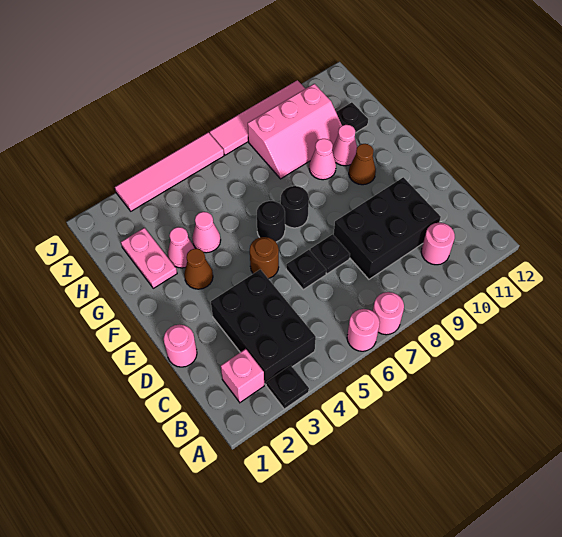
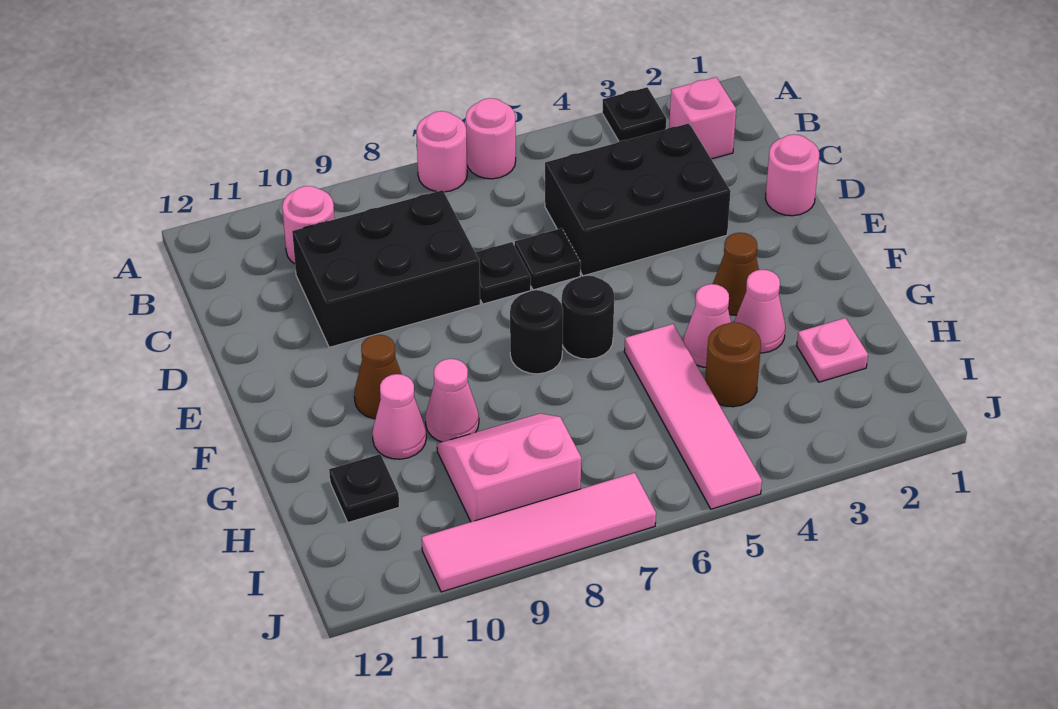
black 2x3 brick [211,269,316,385] -> black 2x3 brick turned to [545,123,731,276]
brown 1x1 round brick [250,237,279,279] -> brown 1x1 round brick moved to [705,322,761,407]
pink 1x2 plate [121,228,177,288] -> pink 1x1 plate [797,318,868,382]
pink 2x3 slope [248,84,342,179] -> pink 2x2 slope [437,414,581,522]
pink 1x4 tile [115,132,224,211] -> pink 1x4 tile turned to [624,324,762,509]

